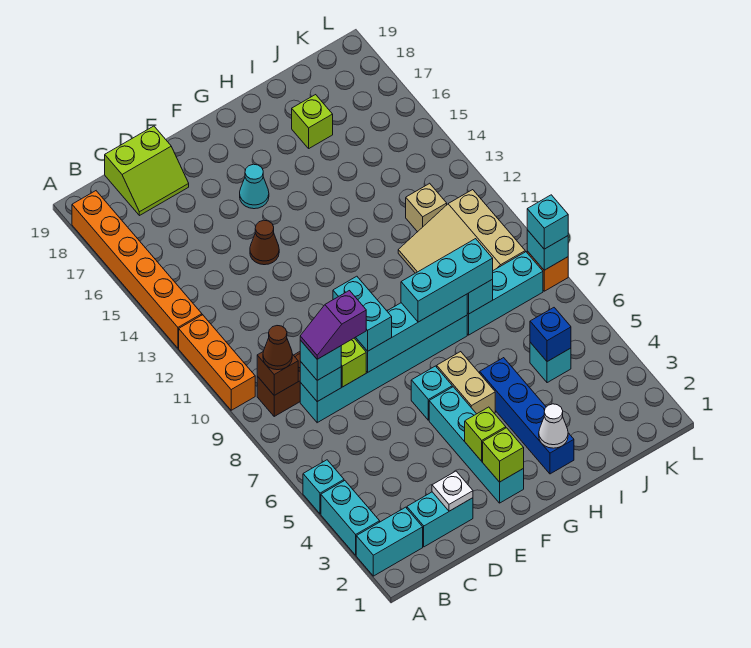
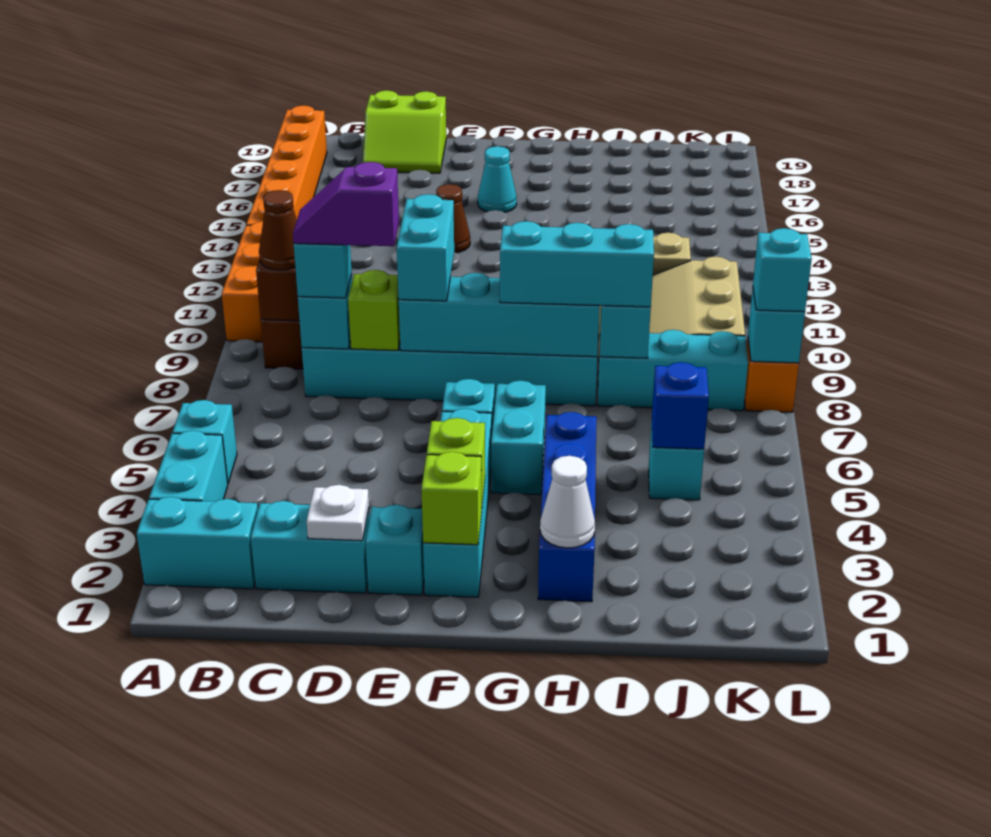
none -> cyan 1x1 brick [366,505,424,595]
tan 1x2 brick [437,352,495,414] -> cyan 1x2 brick [491,381,546,495]
lime 1x1 brick [292,95,333,148] -> none

